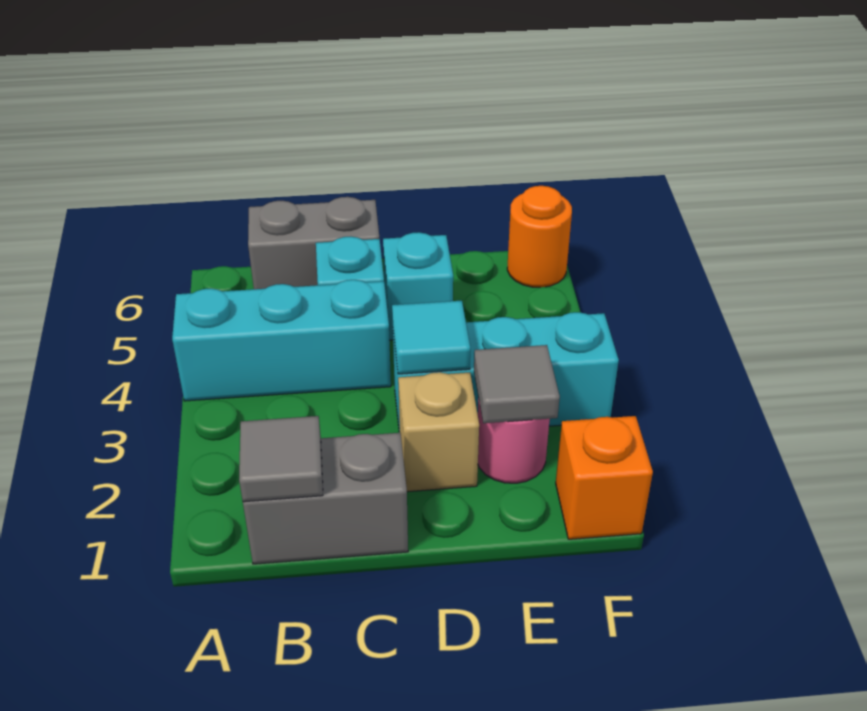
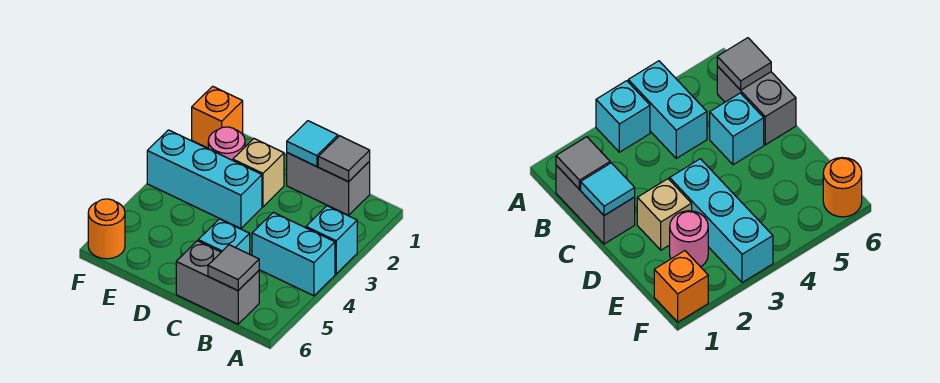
cyan 1x3 brick [172,280,391,401] -> cyan 1x2 brick [252,212,335,296]
cyan 1x1 tile [392,301,470,374] -> cyan 1x1 tile moved to [287,121,338,167]
cyan 1x1 brick [383,232,453,340] -> cyan 1x1 brick moved to [306,206,357,274]
grey 1x1 tile [474,345,560,423] -> grey 1x1 tile moved to [208,245,259,291]

